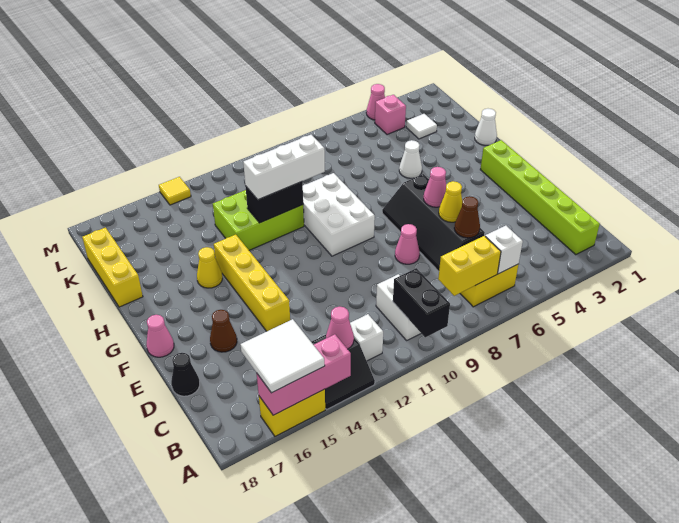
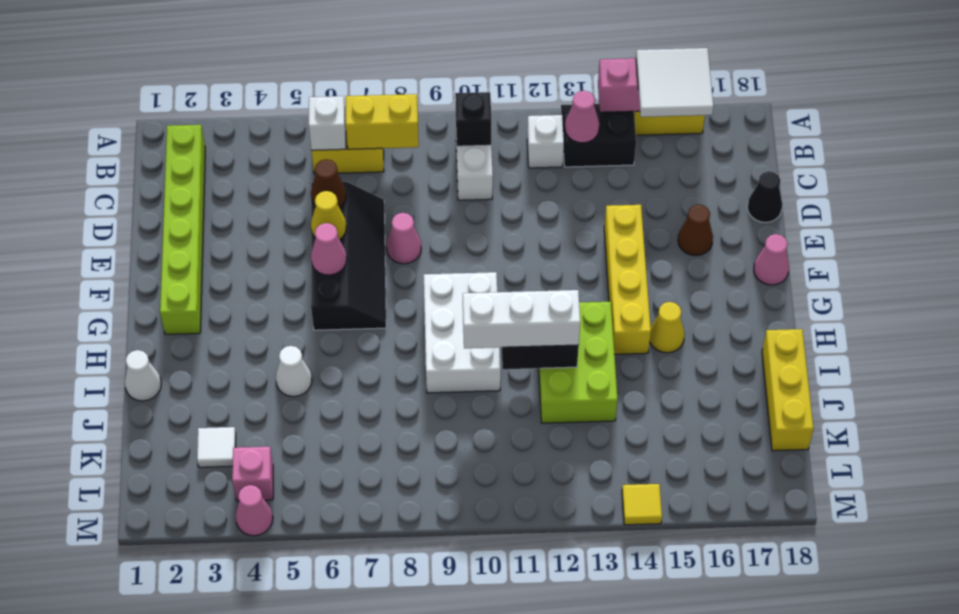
black 1x2 brick [393,268,450,337] -> black 1x1 brick [455,92,491,146]
lime 2x3 brick [213,190,304,250] -> lime 2x3 brick turned to [539,302,618,423]

